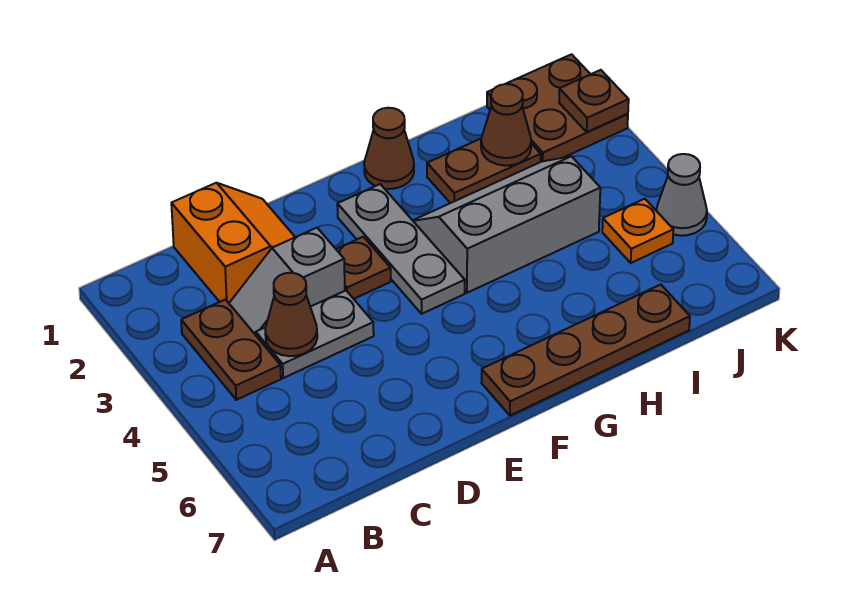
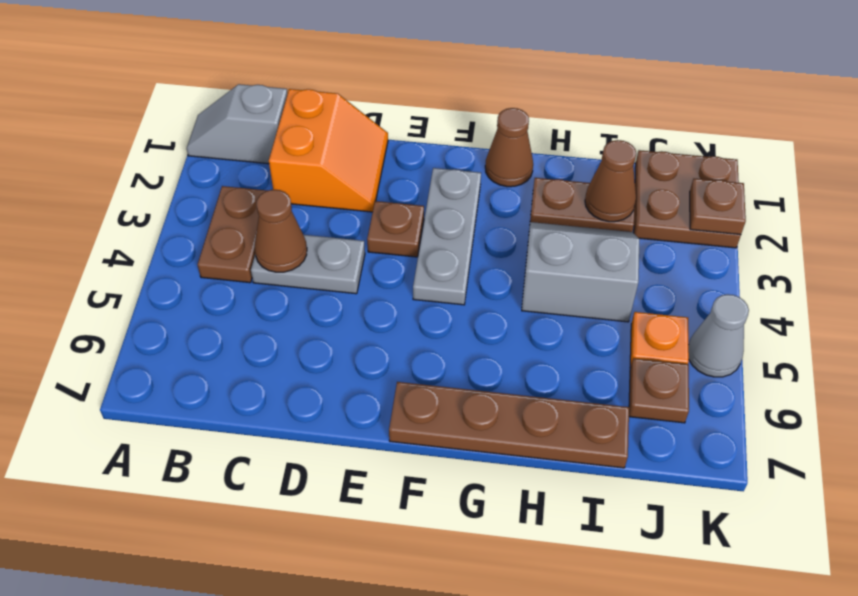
grey 1x2 slope [229,228,345,335] -> grey 1x2 slope moved to [187,84,287,164]
grey 2x3 slope [413,156,600,293] -> grey 2x2 slope [522,222,639,322]
none -> brown 1x1 plate [629,358,689,423]

